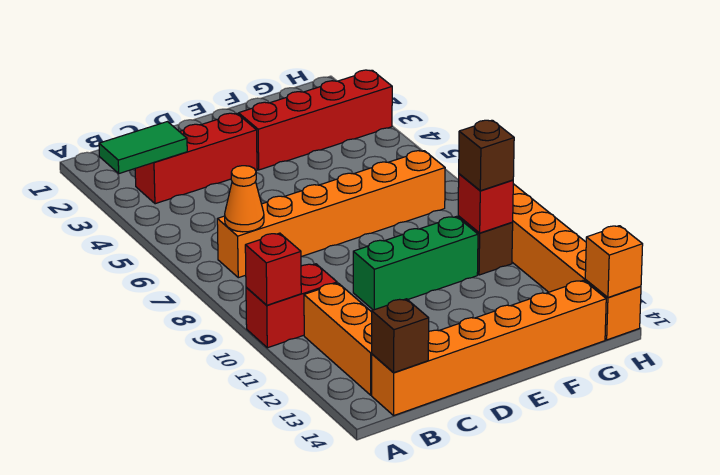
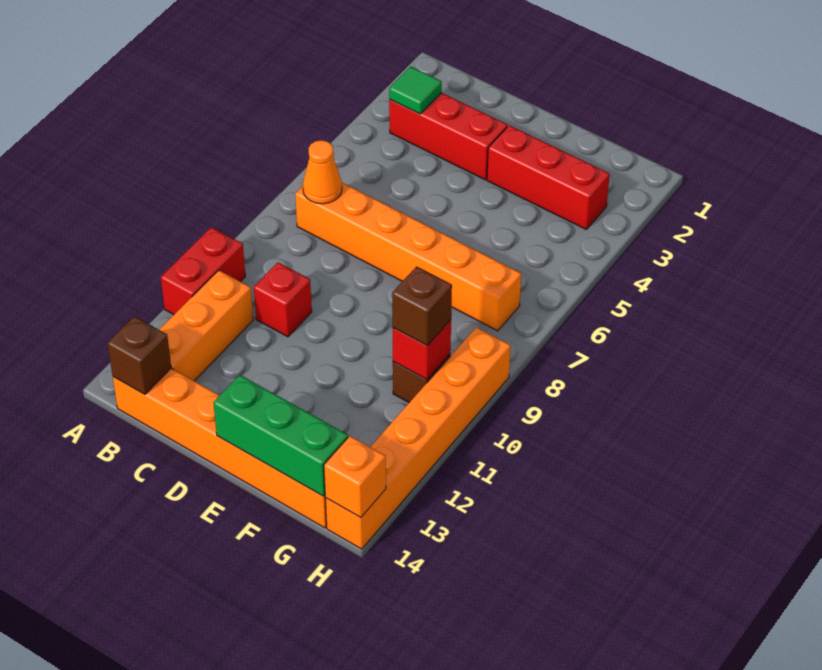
green 1x2 tile [99,122,187,174] -> green 1x1 tile [389,67,442,114]
red 1x2 brick [246,264,337,348] -> red 1x2 brick turned to [161,227,245,315]
red 1x1 brick [245,233,301,305] -> red 1x1 brick moved to [254,263,312,337]
green 1x3 brick [353,217,478,310] -> green 1x3 brick moved to [213,375,348,496]
red 1x4 brick [239,70,392,170] -> red 1x3 brick [487,125,610,229]

